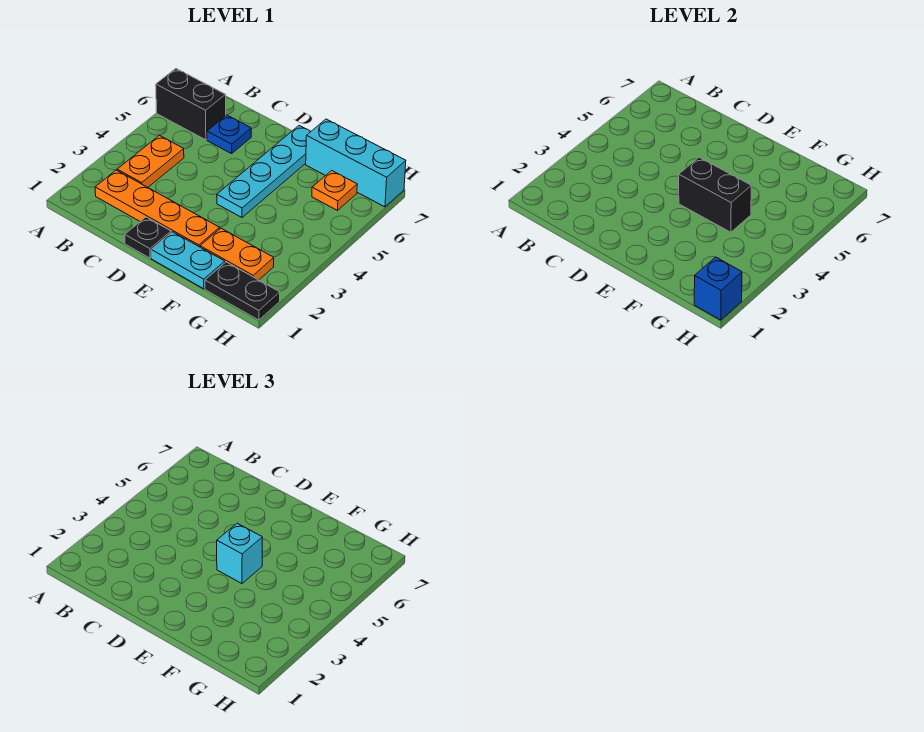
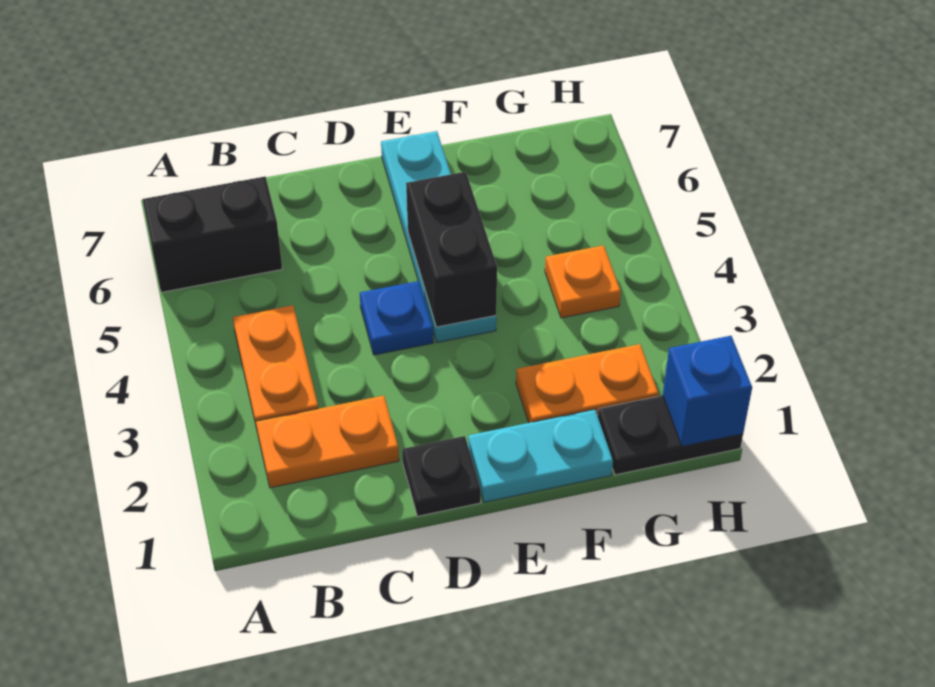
orange 1x4 plate [95,170,220,247] -> orange 1x2 plate [256,396,399,488]
blue 1x1 plate [207,115,251,154] -> blue 1x1 plate moved to [360,281,433,355]
black 1x2 brick [679,157,751,232] -> black 1x2 brick turned to [406,172,497,327]
cyan 1x1 brick [217,523,262,583] -> none
cyan 1x3 brick [306,119,406,207] -> none
orange 1x1 plate [312,170,357,210] -> orange 1x1 plate moved to [545,245,621,318]

